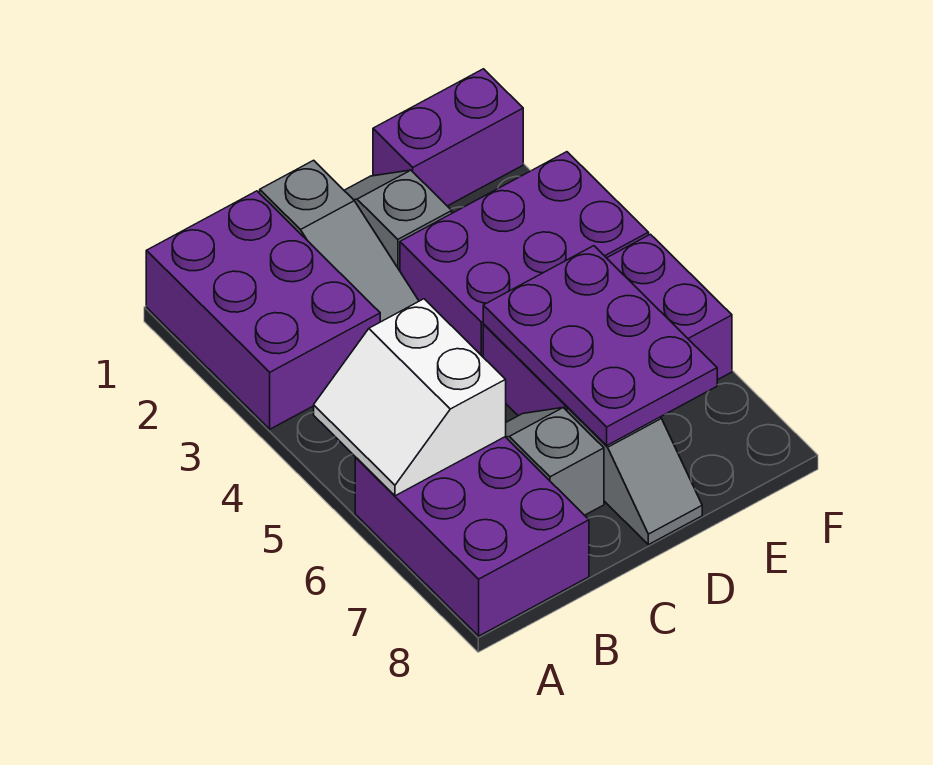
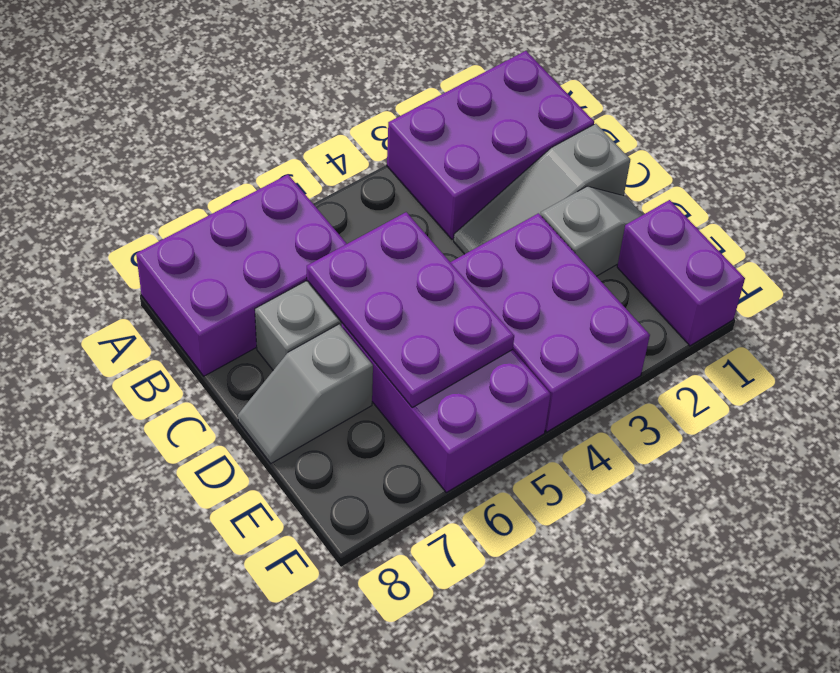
white 2x2 slope [314,299,506,496] -> none
purple 2x3 plate [483,246,717,445] -> purple 2x3 plate turned to [307,212,514,407]

